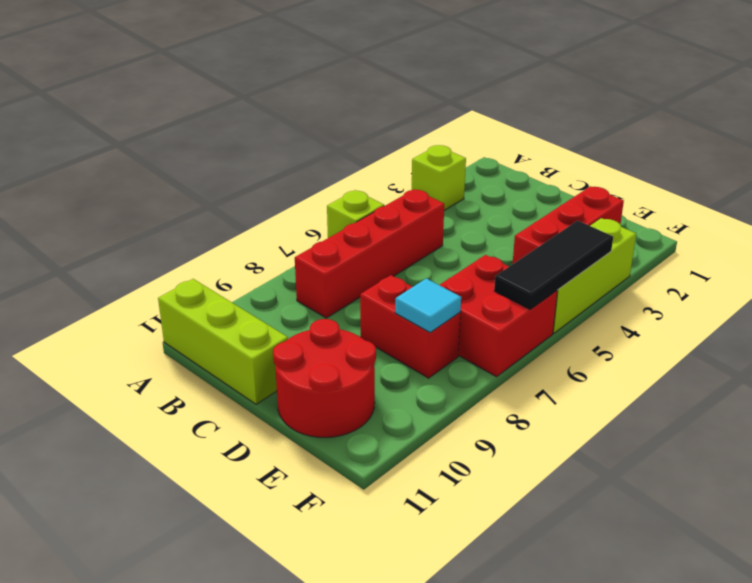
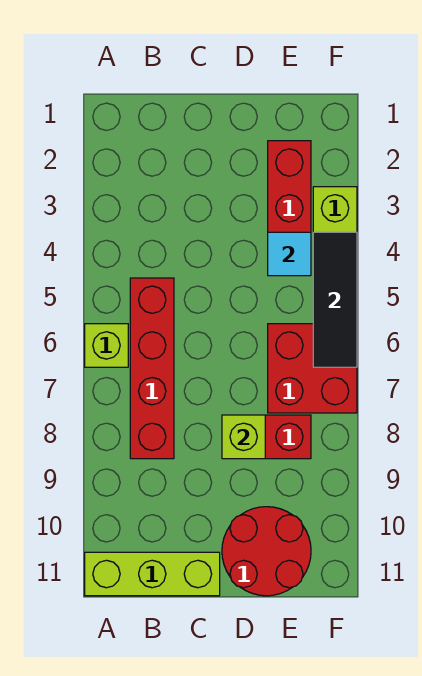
lime 1x1 brick [412,145,466,210] -> lime 1x1 brick moved to [222,415,265,459]
cyan 1x1 tile [395,278,461,333] -> cyan 1x1 tile moved to [268,232,311,276]

